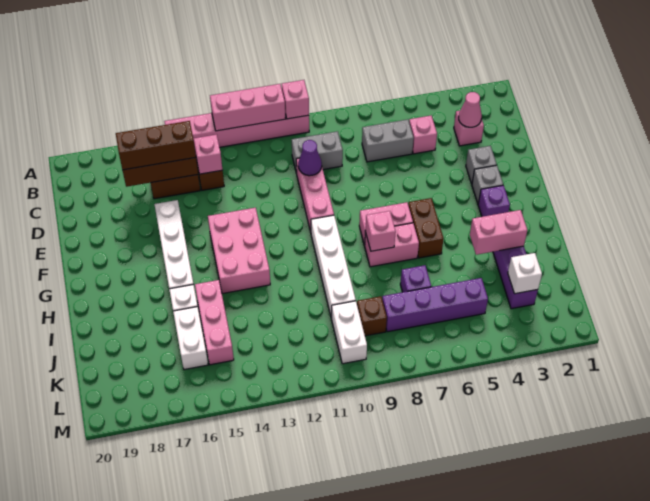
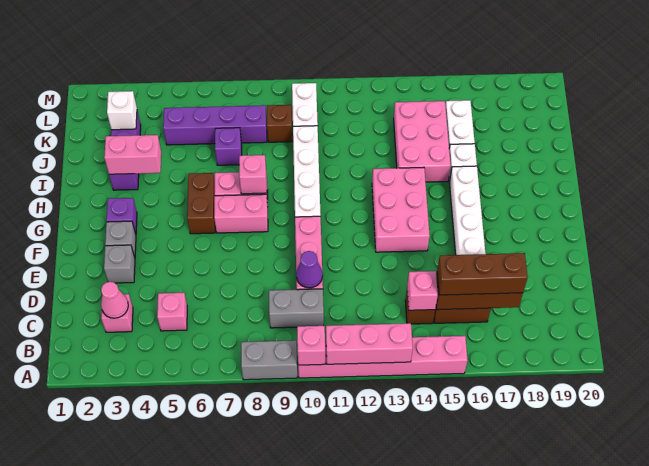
grey 1x2 brick [362,119,414,162] -> grey 1x2 brick moved to [241,340,297,380]
pink 1x3 brick [195,280,234,365] -> pink 2x3 brick [394,101,451,182]

